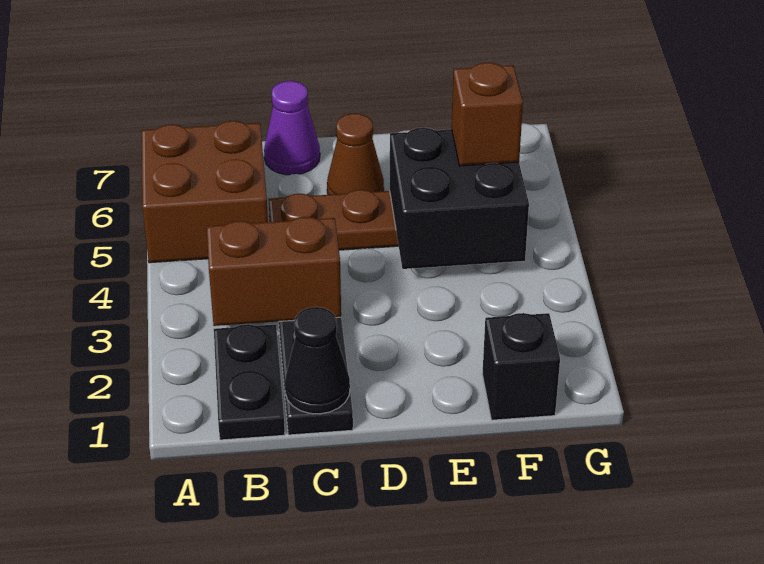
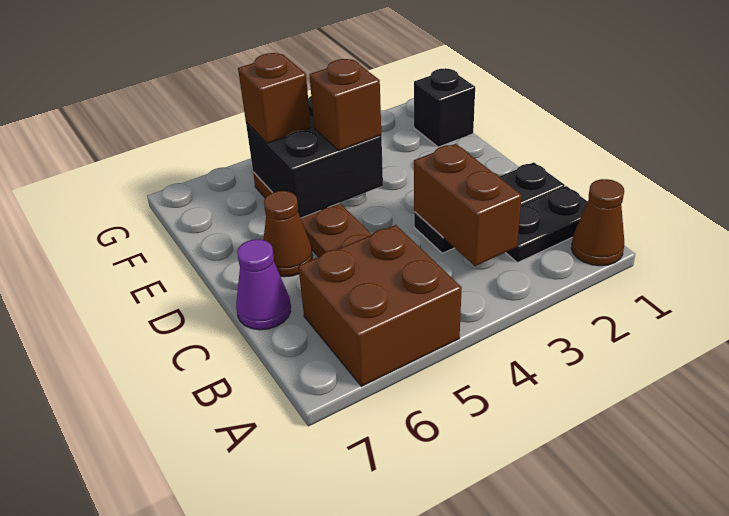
none -> brown 1x1 cone [571,179,624,266]
black 1x1 cone [285,307,350,414] -> none
none -> brown 1x1 brick [309,59,381,151]

